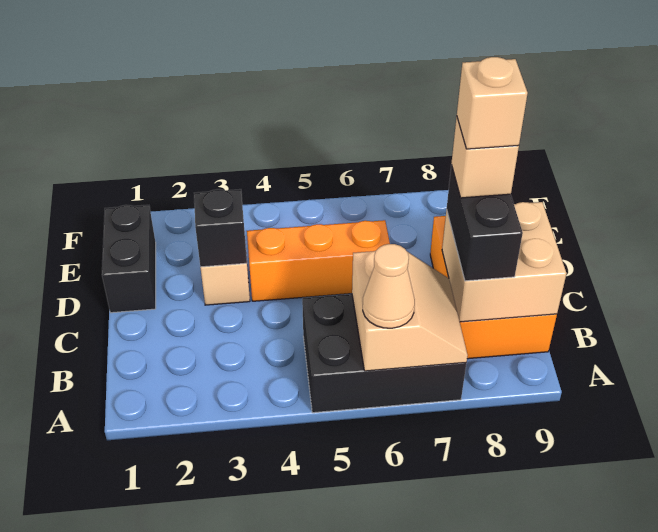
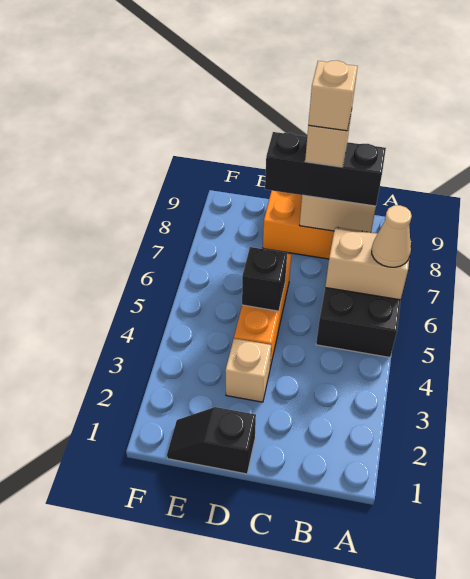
black 1x2 brick [447,165,523,281] -> black 1x3 brick [265,132,386,206]
black 1x2 brick [102,205,156,313] -> black 1x2 slope [167,407,256,474]
black 1x1 brick [194,189,247,267] -> black 1x1 brick moved to [242,247,287,311]

